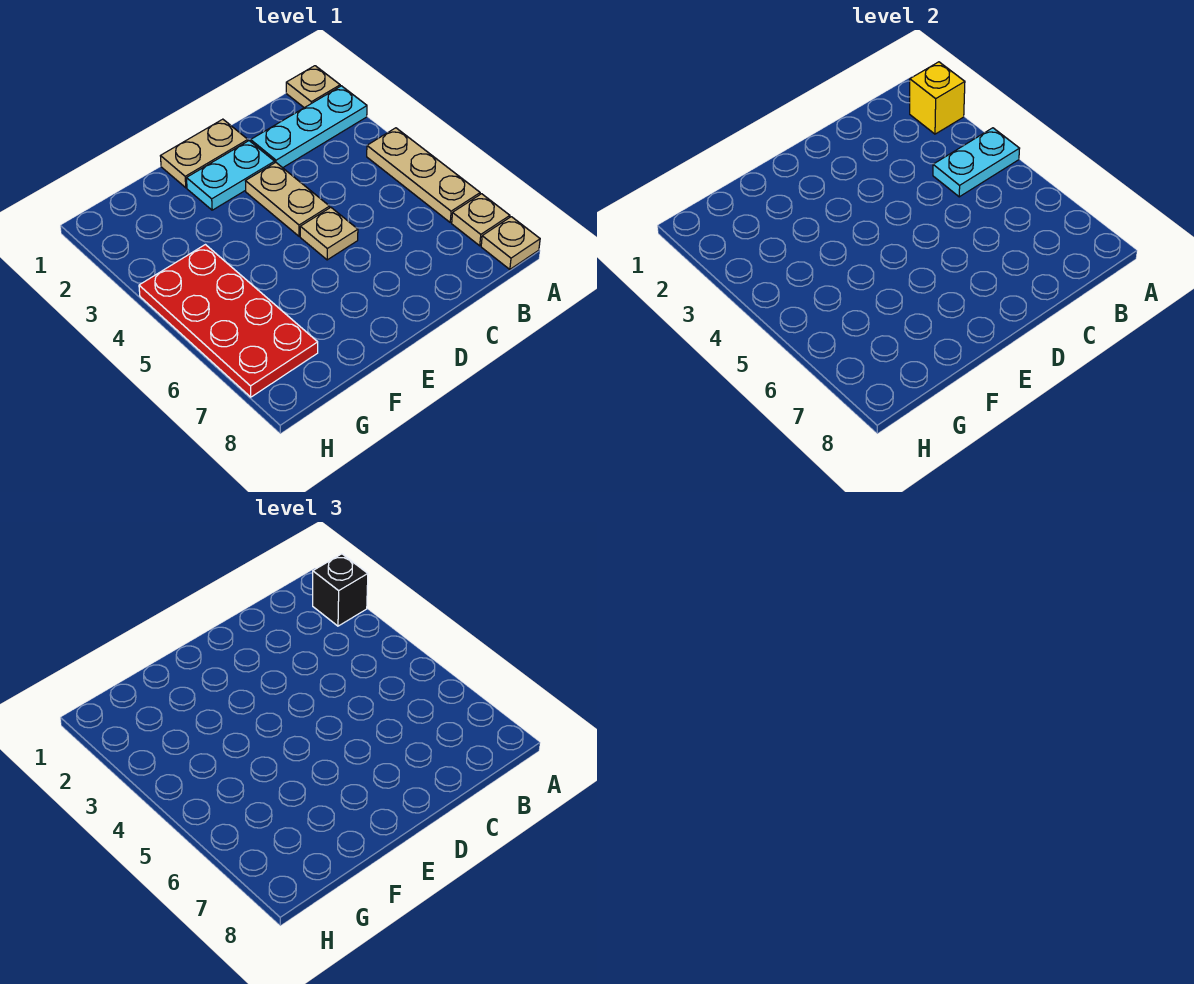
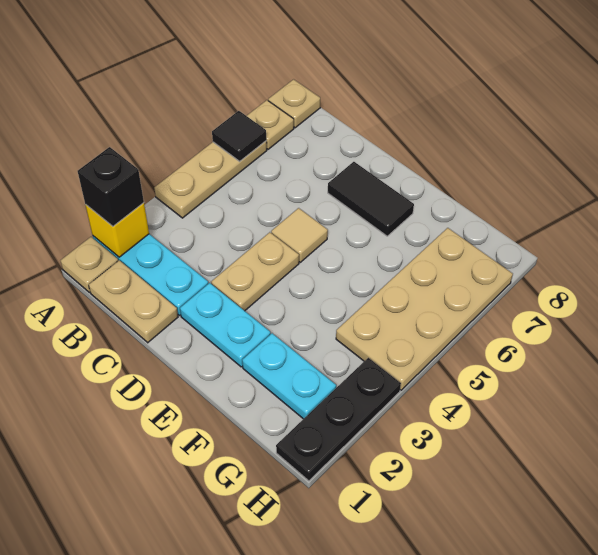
cyan 1x2 plate [933,128,1020,197] -> cyan 1x2 plate moved to [242,333,336,419]
none -> black 1x1 tile [212,111,266,161]
tan 1x2 plate [161,119,248,188] -> tan 1x2 plate moved to [89,260,178,343]
tan 1x1 plate [300,207,358,260] -> tan 1x1 tile [271,208,328,262]
none -> black 1x2 tile [328,162,414,236]
red 2x4 plate [139,245,318,397] -> tan 2x4 plate [336,228,513,390]
none -> black 1x3 plate [276,358,401,481]

